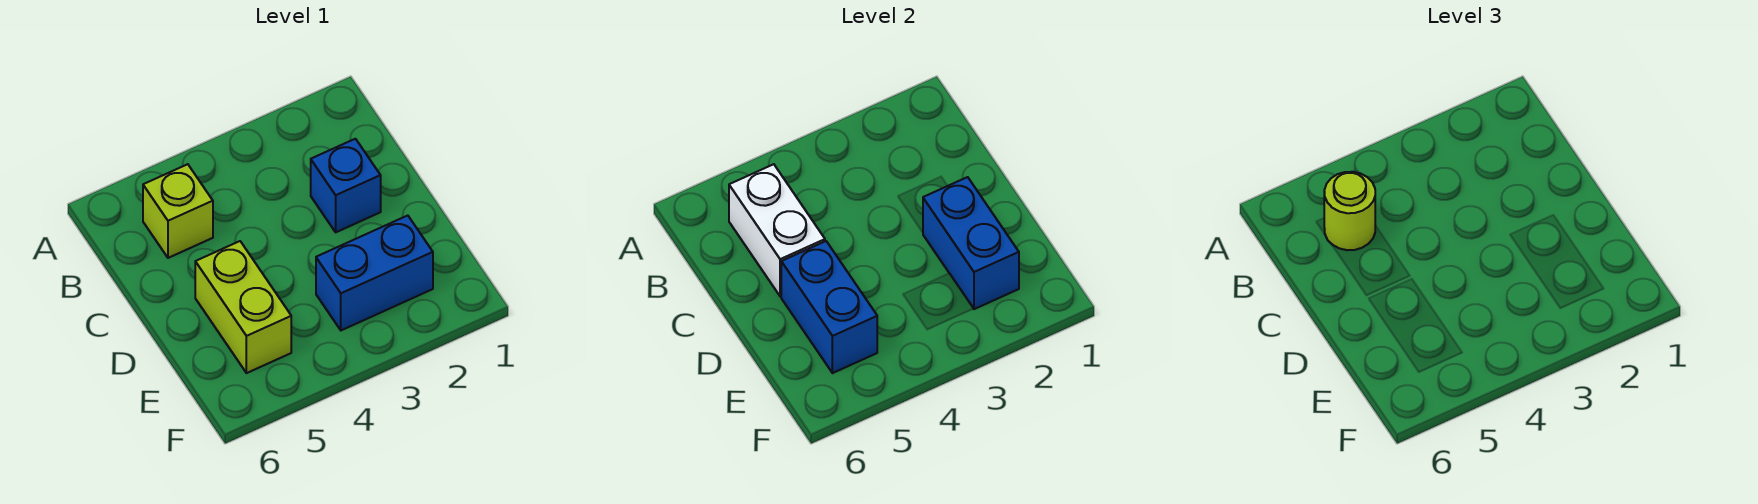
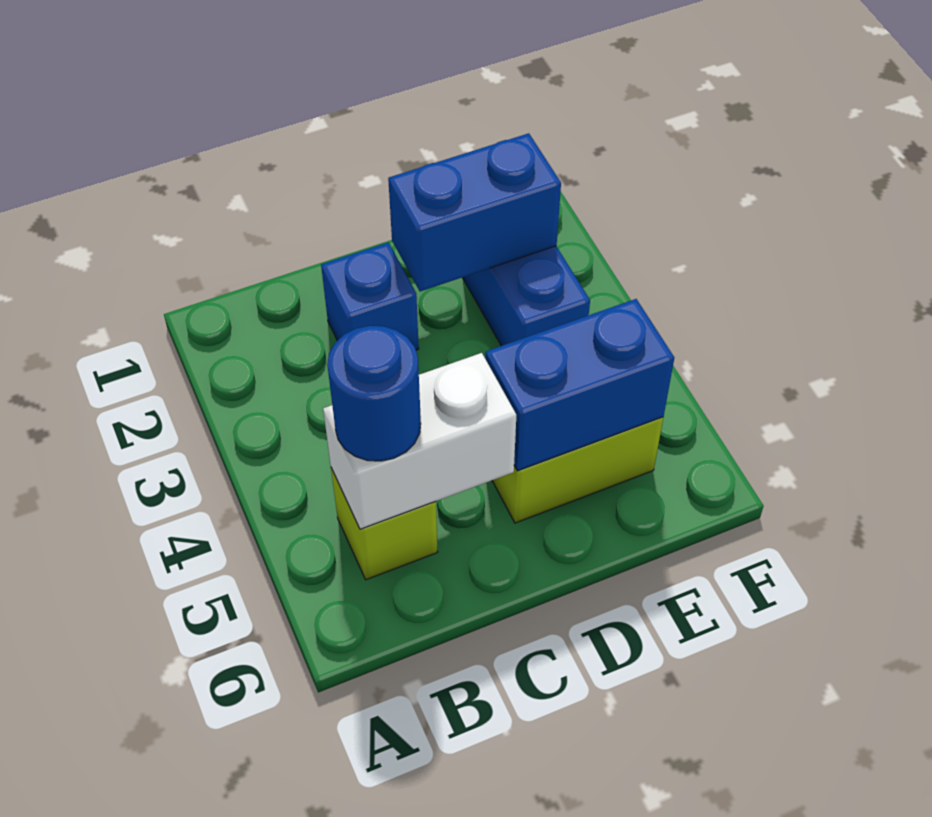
lime 1x1 round brick [1324,172,1375,250] -> blue 1x1 round brick [327,326,421,461]

